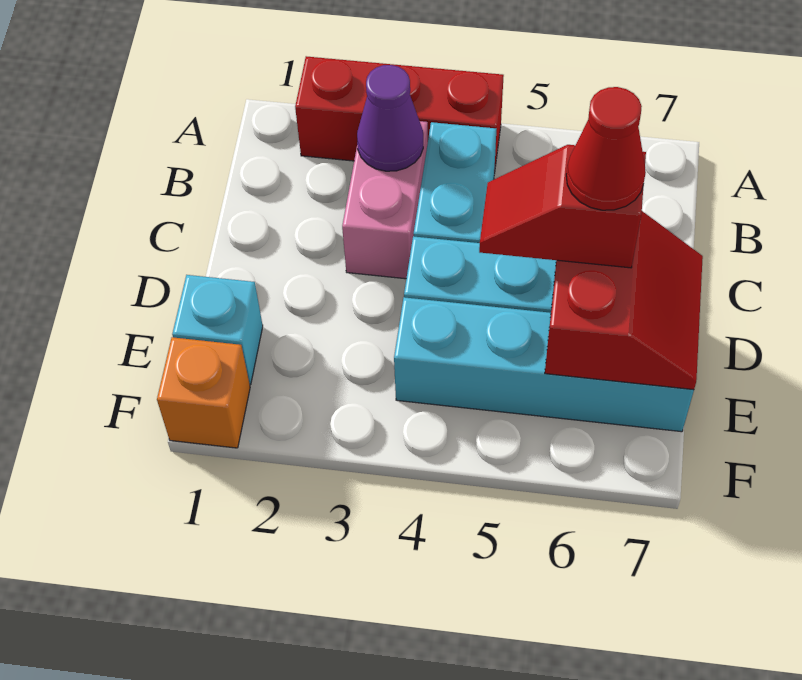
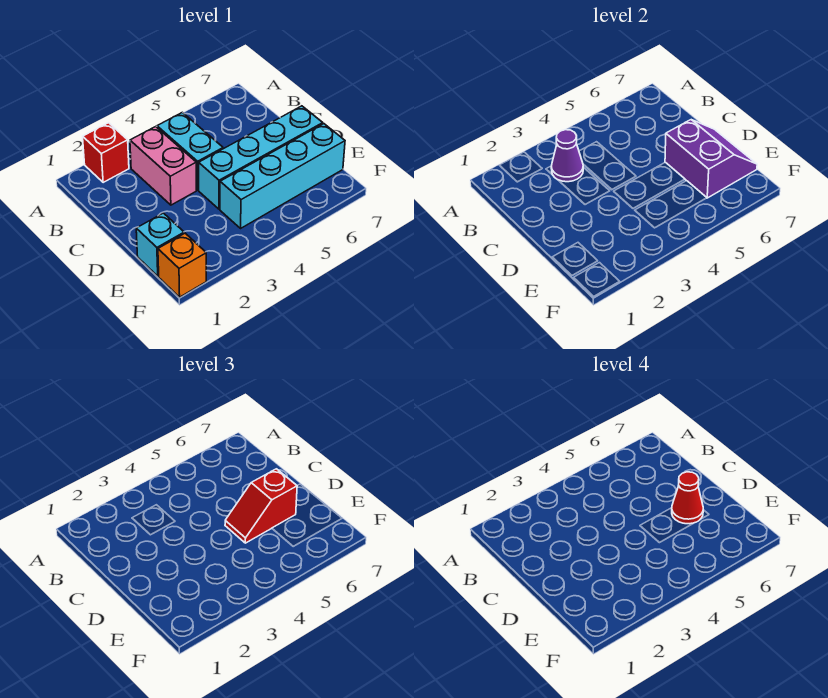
red 1x3 brick [295,56,504,173] -> red 1x1 brick [83,123,129,182]
red 2x2 slope [545,211,703,390] -> purple 2x2 slope [665,120,757,198]

